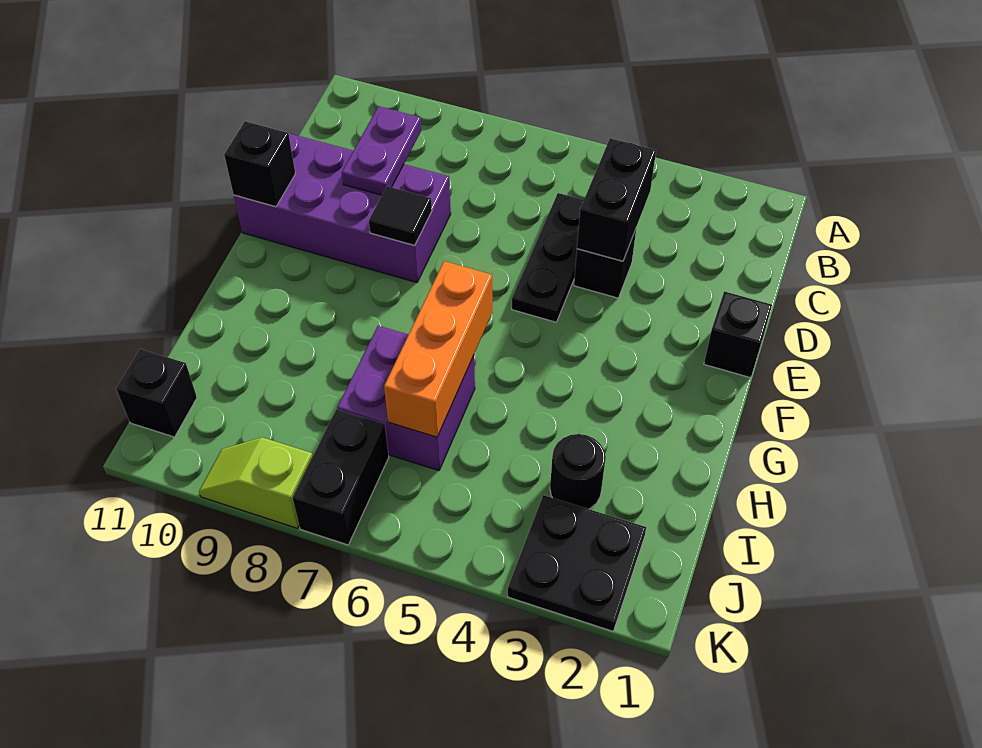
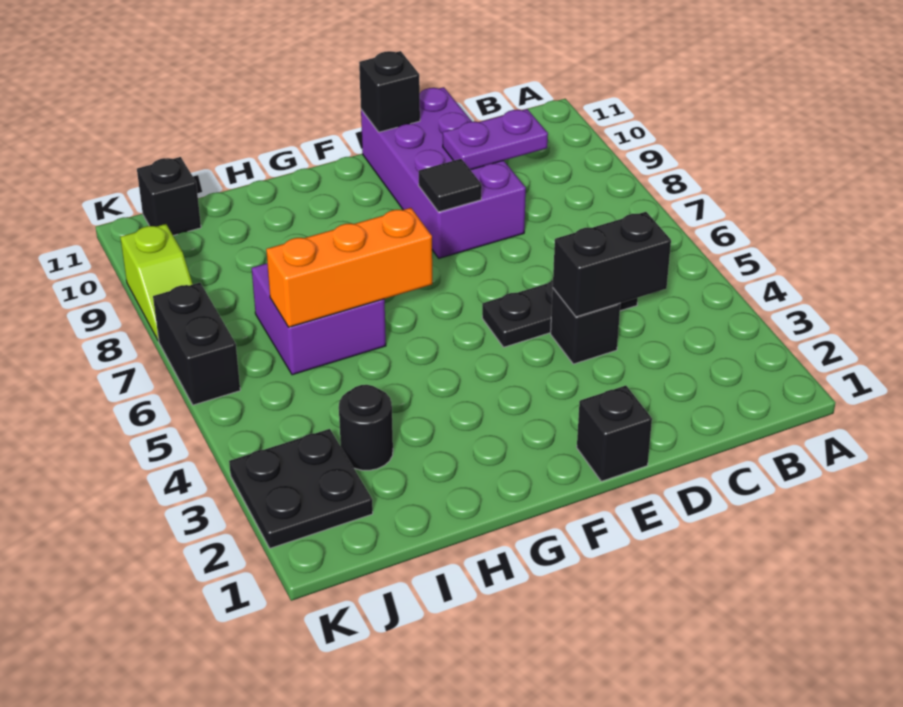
black 1x2 brick [293,409,389,545] -> black 1x2 brick turned to [153,283,240,405]
lime 1x2 slope [199,437,313,528] -> lime 1x2 slope turned to [120,224,193,341]

